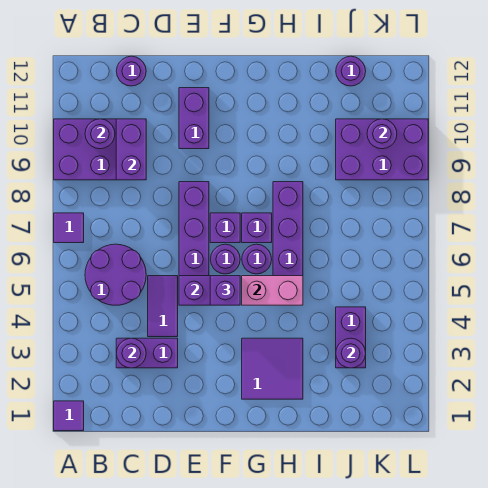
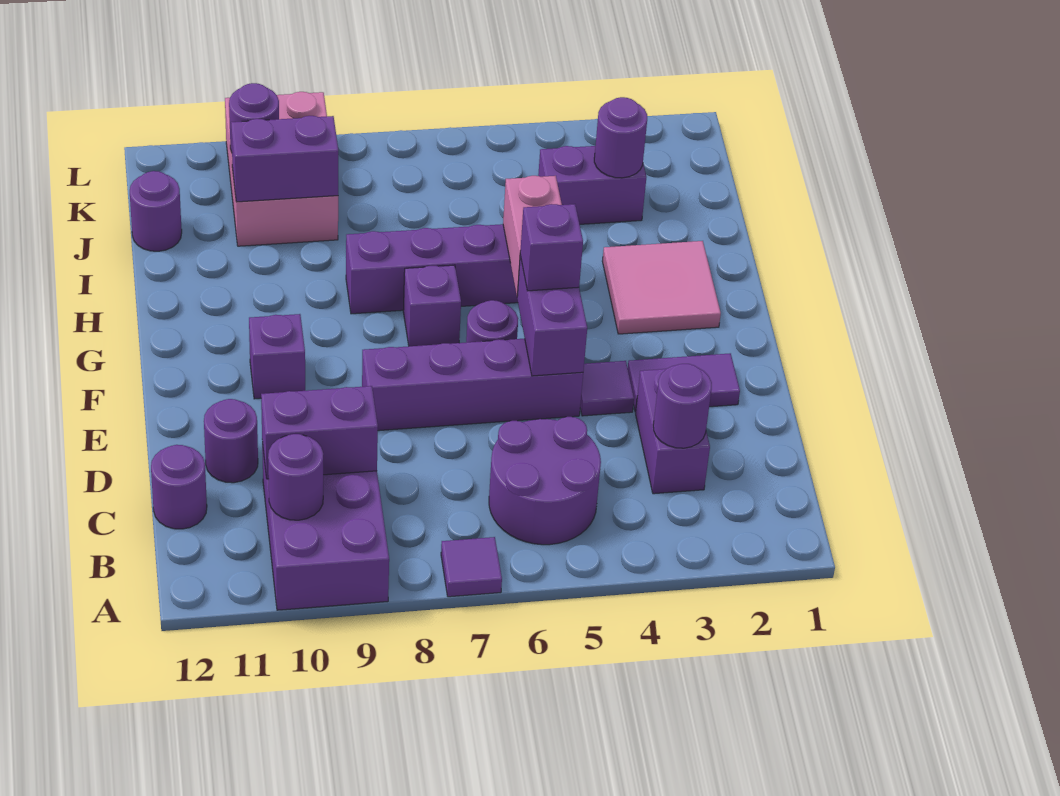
purple 1x1 tile [54,401,84,431] -> purple 1x1 tile moved to [580,361,634,416]
purple 1x2 tile [148,276,178,337] -> purple 1x2 tile moved to [628,353,740,412]
purple 1x2 brick [179,88,209,149] -> purple 1x2 brick moved to [231,116,338,202]
purple 1x1 brick [210,213,240,243] -> purple 1x1 brick moved to [249,314,305,399]
purple 2x2 tile [242,338,303,399] -> pink 2x2 tile [602,241,721,334]
purple 1x1 round brick [242,244,272,274] -> purple 1x1 round brick moved to [204,399,258,483]
purple 2x3 brick [336,119,428,180] -> pink 2x3 brick [225,92,338,246]

